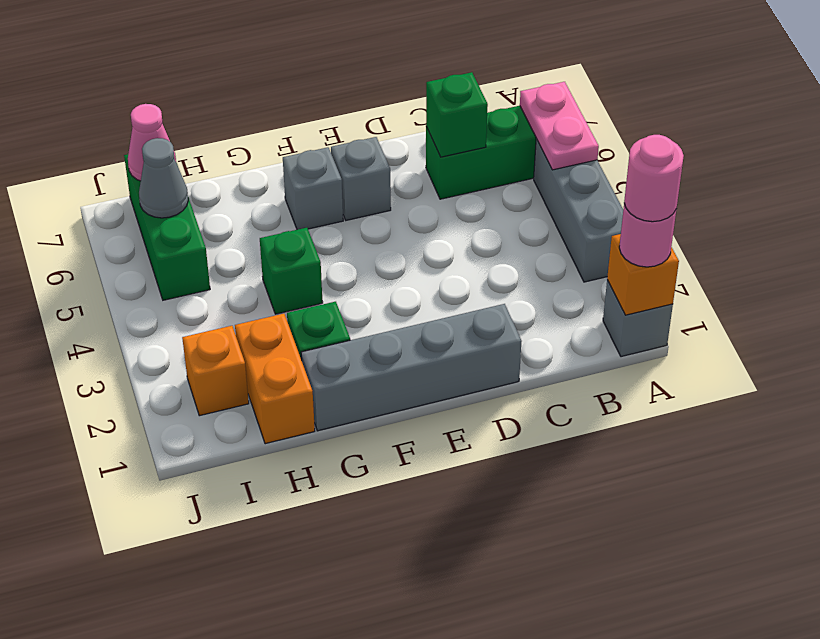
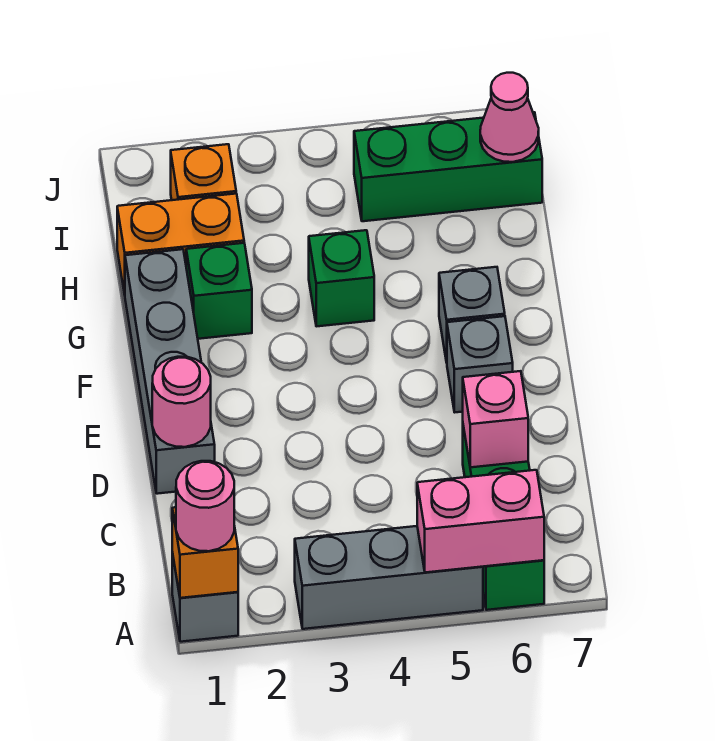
pink 1x1 round brick [624,135,684,222] -> pink 1x1 round brick moved to [152,357,211,447]
pink 1x2 plate [520,82,599,170] -> pink 1x2 brick [417,470,544,573]
green 1x1 brick [426,72,488,157] -> pink 1x1 brick [463,371,528,467]
grey 1x1 cone [139,138,188,218] -> none

